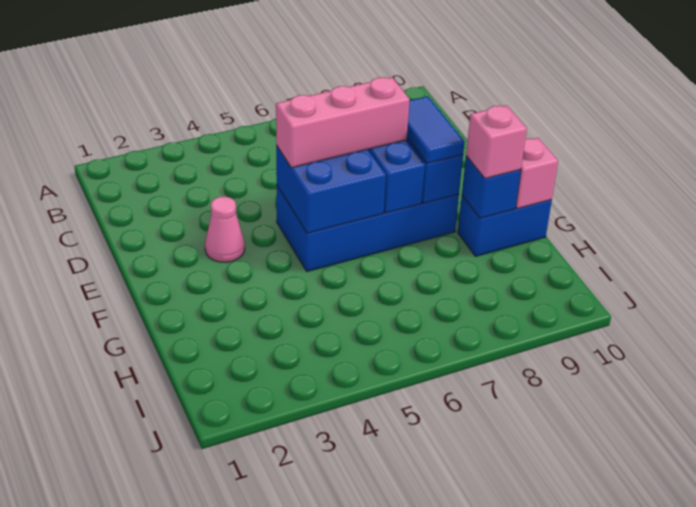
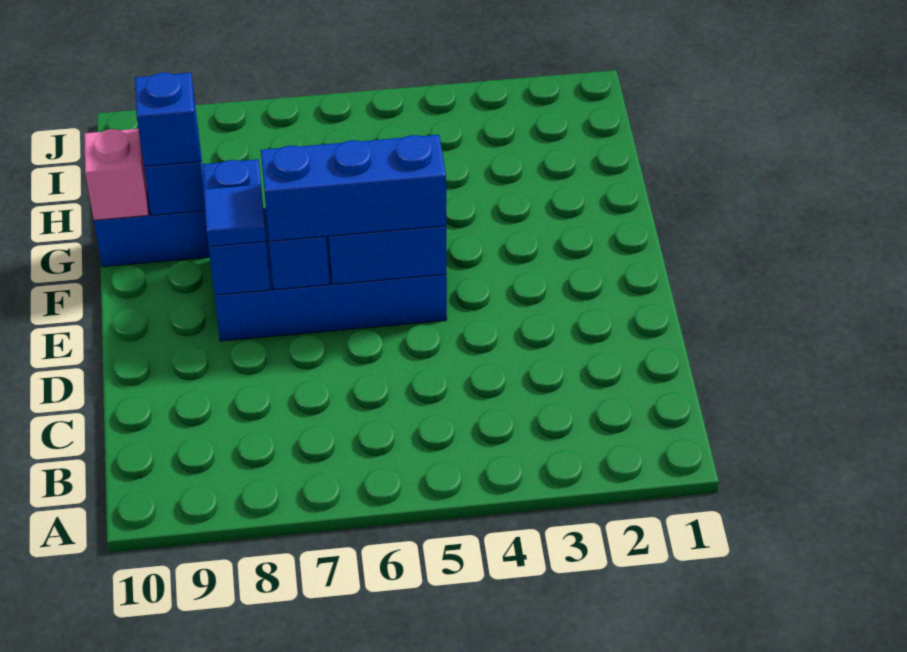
pink 1x1 cone [205,196,245,262] -> none
pink 1x3 brick [276,77,410,168] -> blue 1x3 brick [261,135,446,241]
blue 1x2 tile [407,96,465,163] -> blue 1x1 tile [204,184,266,247]
pink 1x1 brick [466,105,527,178] -> blue 1x1 brick [135,73,200,167]

